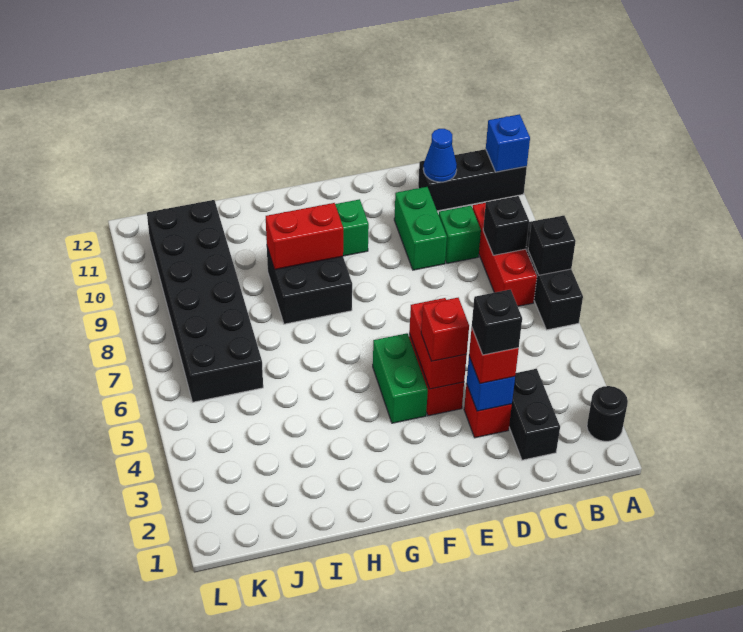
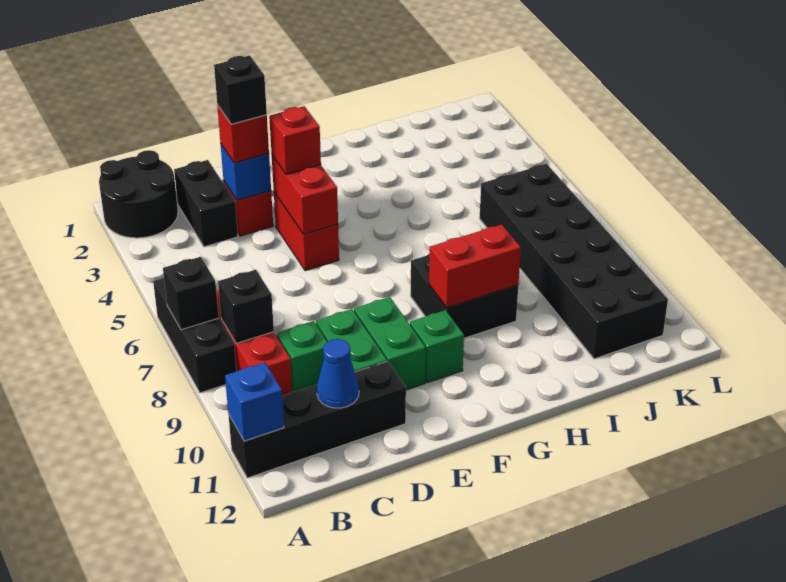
black 1x1 round brick [587,386,628,441] -> black 2x2 round brick [99,150,178,238]
black 1x3 brick [418,149,527,211] -> black 1x4 brick [228,361,406,478]
green 1x2 brick [373,333,428,423] -> green 1x2 brick moved to [354,297,426,390]

